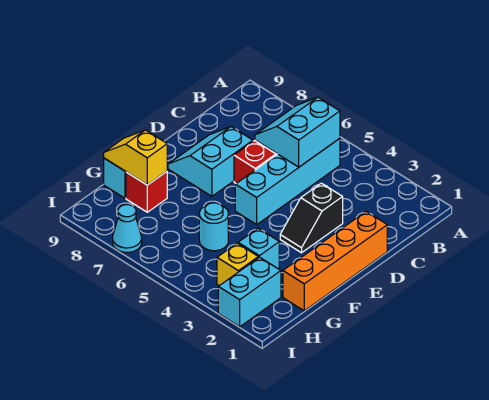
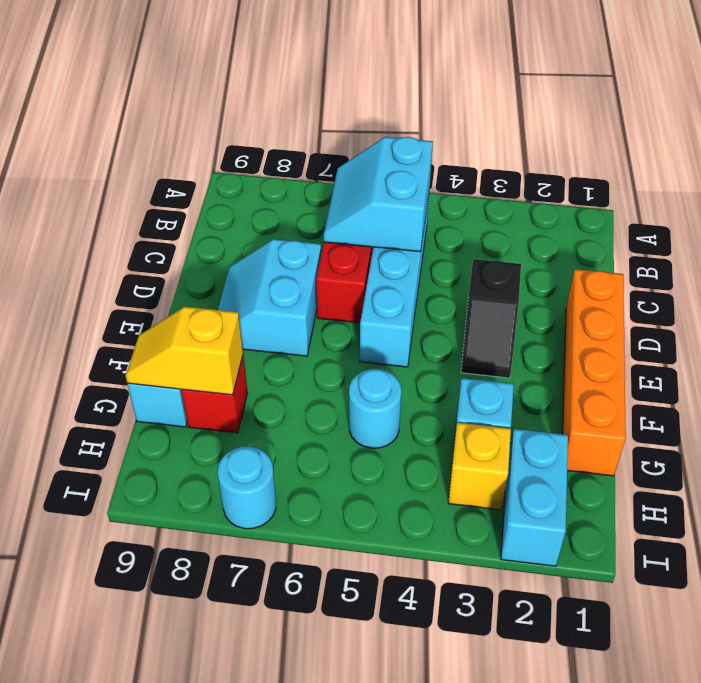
cyan 1x1 cone [113,205,142,252] -> cyan 1x1 round brick [218,447,276,529]

